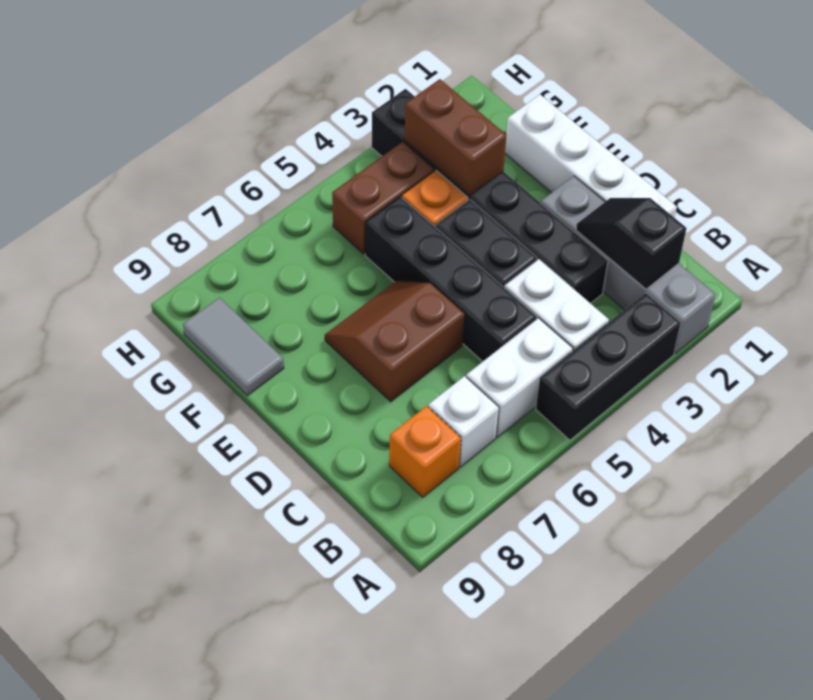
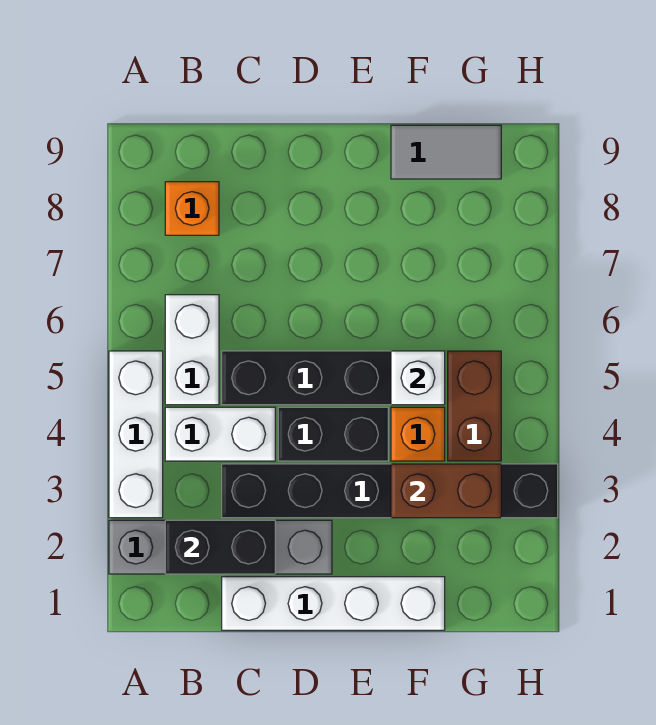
black 1x3 brick [536,293,681,440] -> white 1x3 brick [109,351,163,518]
black 1x2 slope [576,198,687,289] -> black 1x2 brick [165,520,275,574]
white 1x1 brick [428,376,499,467] -> white 1x1 brick moved to [391,351,445,405]
brown 2x2 slope [325,281,465,402] -> none

